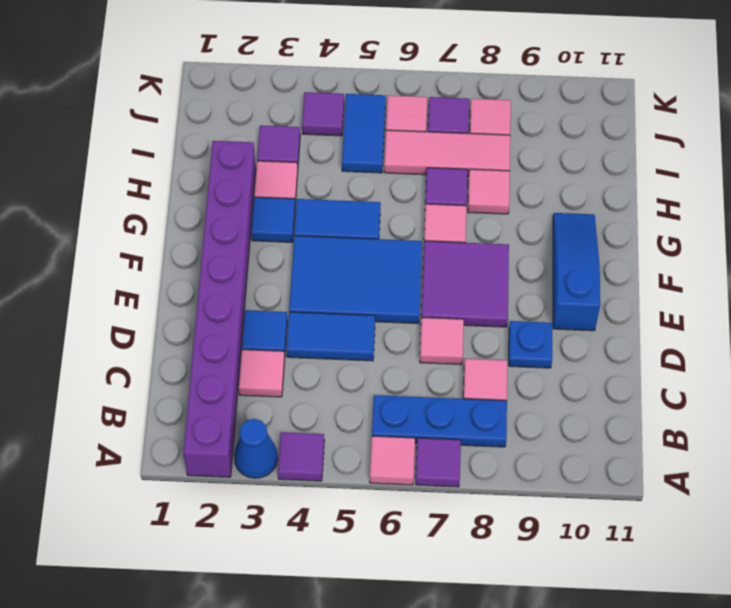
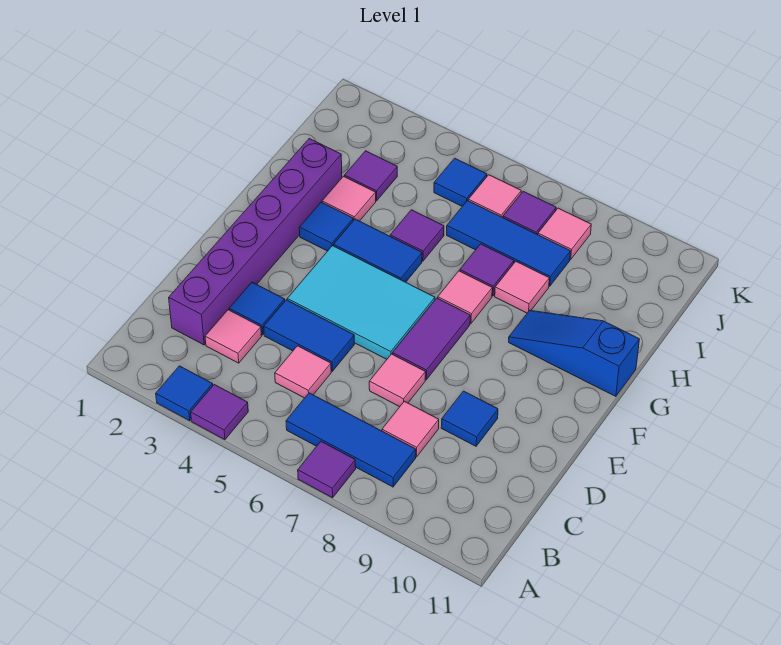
purple 1x8 brick [183,141,256,477] -> purple 1x6 brick [169,139,342,345]
blue 1x1 cone [234,419,278,478] -> blue 1x1 tile [156,366,213,421]
pink 1x1 tile [370,436,415,485] -> pink 1x1 tile moved to [275,346,331,398]
blue 1x3 plate [372,395,507,447] -> blue 1x3 tile [286,393,416,487]
blue 1x1 plate [509,321,552,368] -> blue 1x1 tile [441,391,498,446]
blue 2x3 tile [289,236,422,324] -> cyan 2x3 tile [287,246,435,359]
purple 2x2 tile [421,241,509,327] -> purple 1x2 tile [393,298,470,380]
blue 1x3 slope [553,213,600,331] -> blue 1x3 slope turned to [509,310,639,396]
blue 1x2 tile [342,94,386,173] -> blue 1x1 tile [434,158,487,206]
pink 1x3 tile [384,130,510,176] -> blue 1x3 tile [447,201,571,286]
purple 1x1 tile [302,92,344,136] -> purple 1x1 tile moved to [390,210,444,261]

